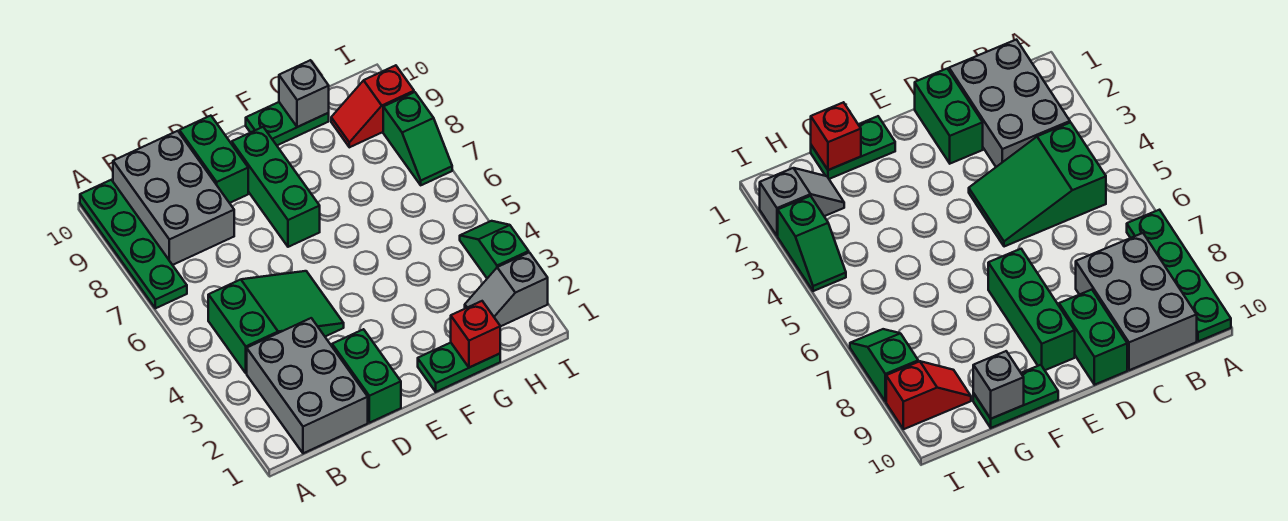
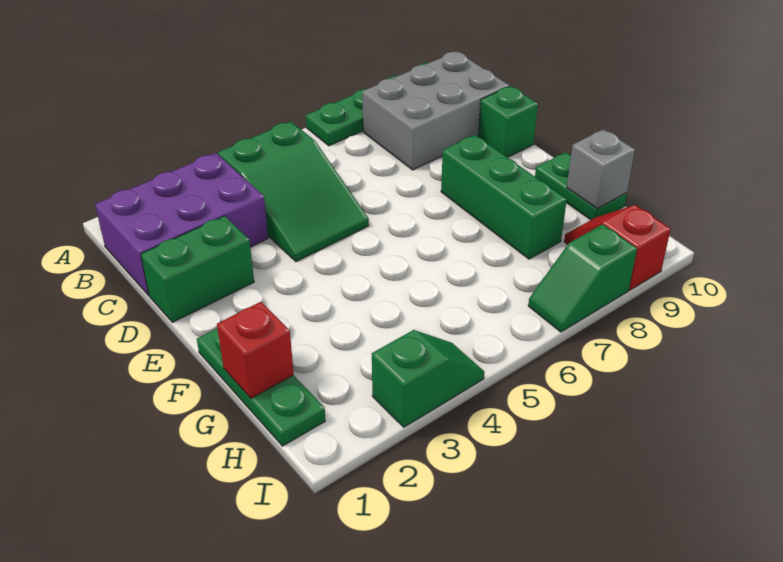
grey 2x3 brick [247,318,368,453] -> purple 2x3 brick [95,153,268,295]
green 1x2 brick [179,116,248,203] -> green 1x1 brick [478,86,538,157]
green 1x3 brick [232,127,320,247] -> green 1x3 brick turned to [441,135,567,259]
green 1x2 plate [418,343,500,392] -> green 1x3 plate [197,329,325,446]
grey 1x2 slope [465,252,548,327] -> none

